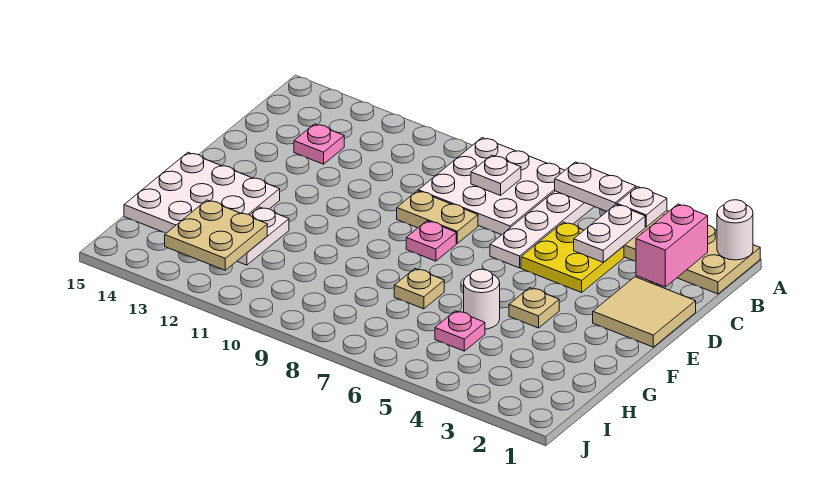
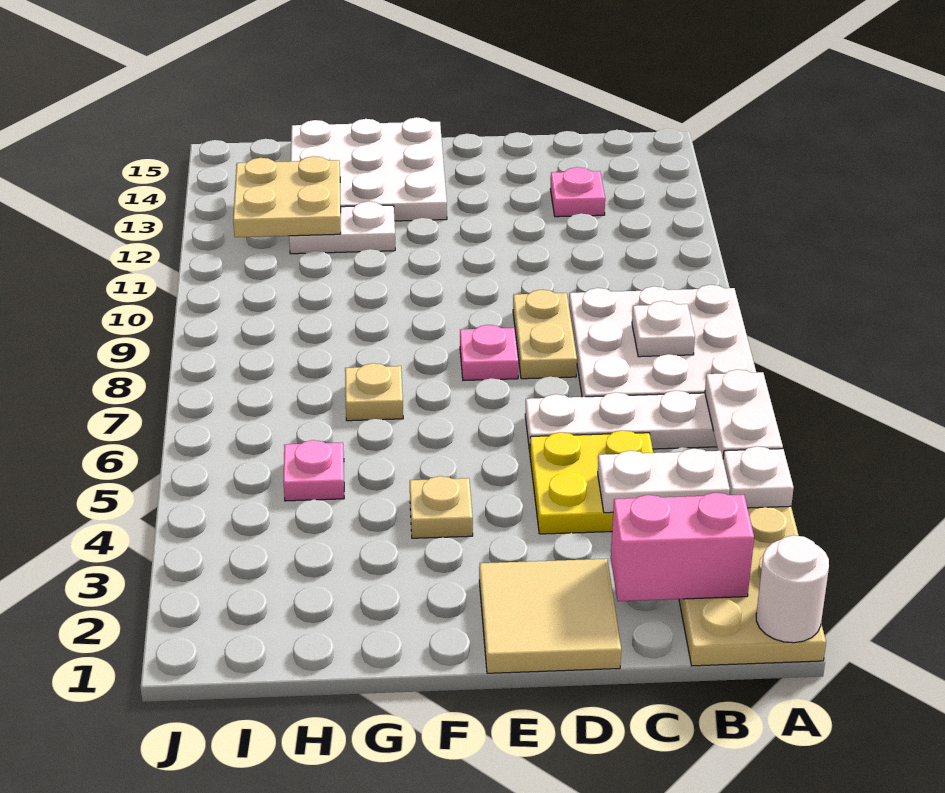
white 1x1 round brick [464,269,500,329] -> none

